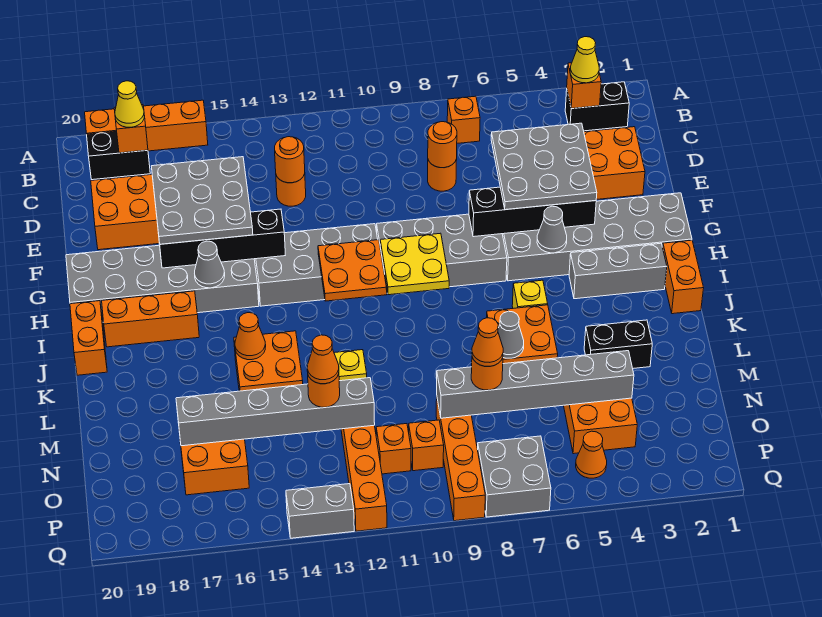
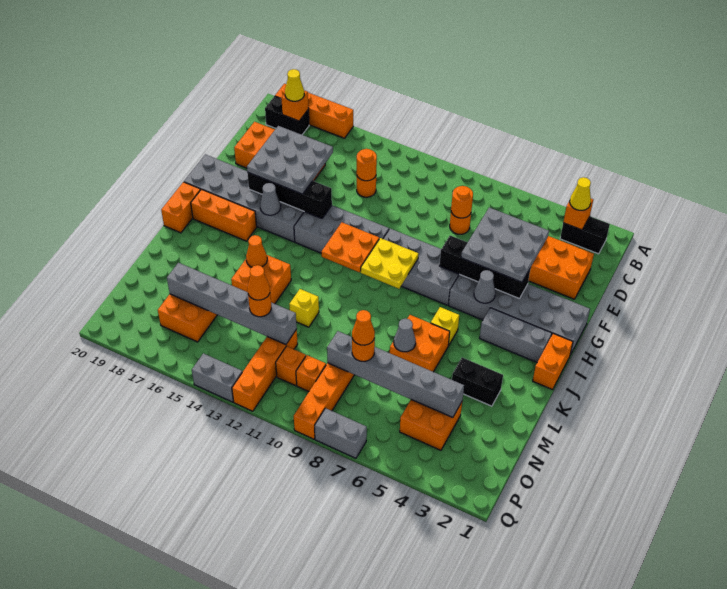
orange 1x1 brick [447,96,480,143] -> none
orange 1x1 cone [576,431,607,478] -> none
grey 2x2 brick [478,436,551,517] -> grey 1x2 brick [315,408,367,458]

